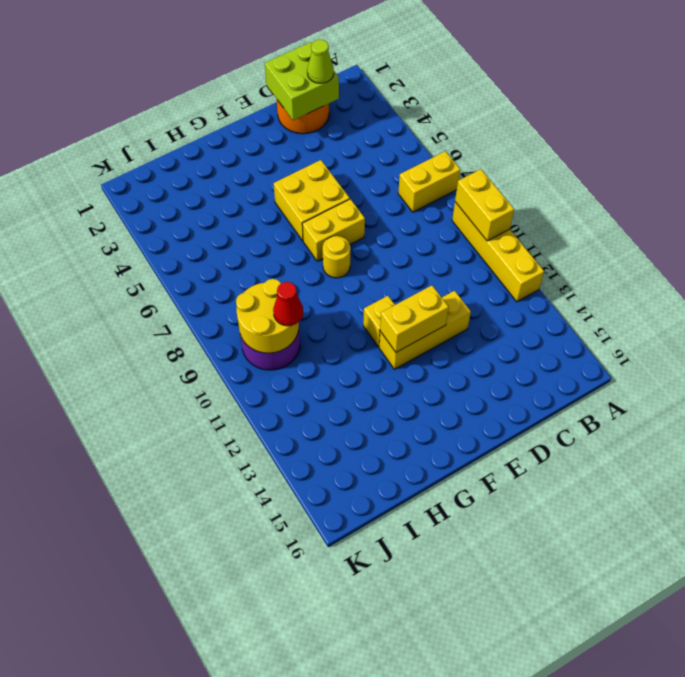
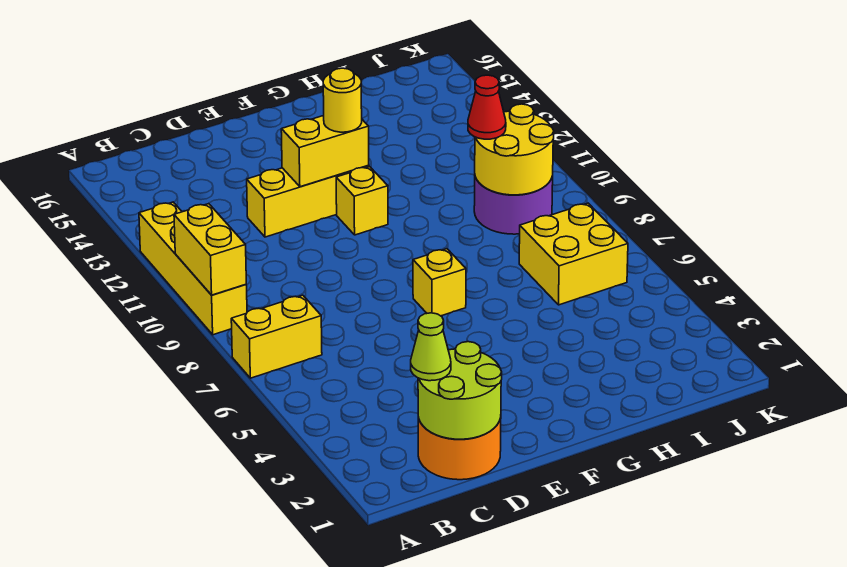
lime 2x2 brick [265,42,339,120] -> lime 2x2 round brick [418,342,502,439]
yellow 2x2 brick [274,160,350,241] -> yellow 2x2 brick moved to [519,203,628,305]
yellow 1x2 brick [302,199,365,261] -> yellow 1x1 brick [413,249,466,316]
yellow 1x1 round brick [323,236,350,278] -> yellow 1x1 round brick moved to [323,68,362,132]

